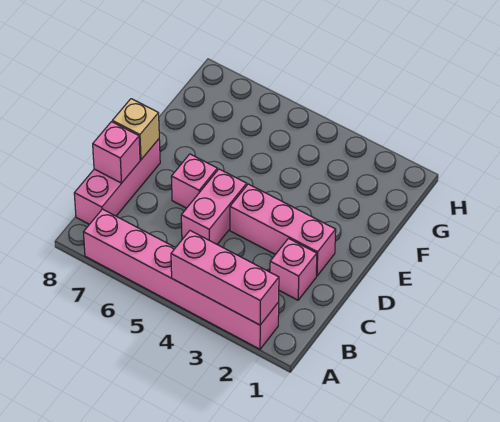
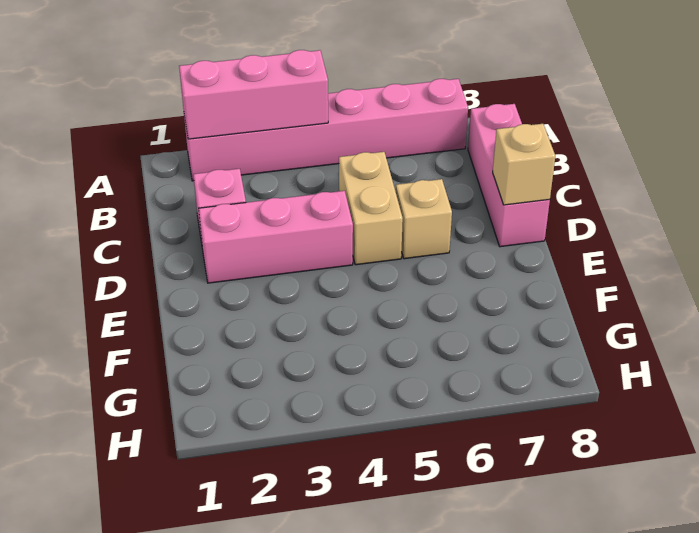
pink 1x2 brick [181,169,247,244] -> tan 1x2 brick [339,152,403,265]
pink 1x1 brick [93,122,140,183] -> none
pink 1x1 brick [171,154,217,208] -> tan 1x1 brick [396,179,452,259]

